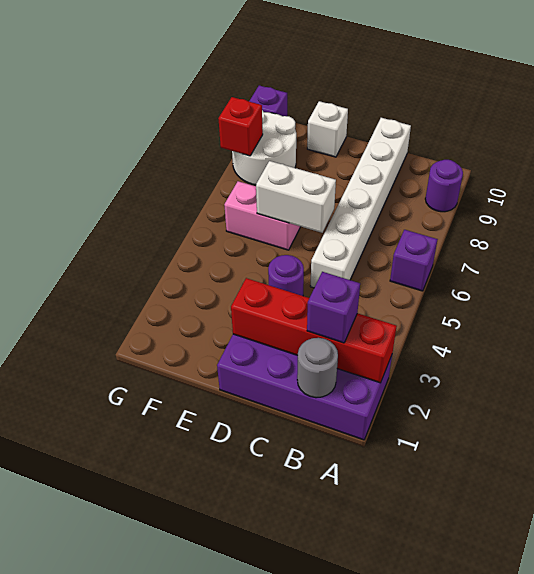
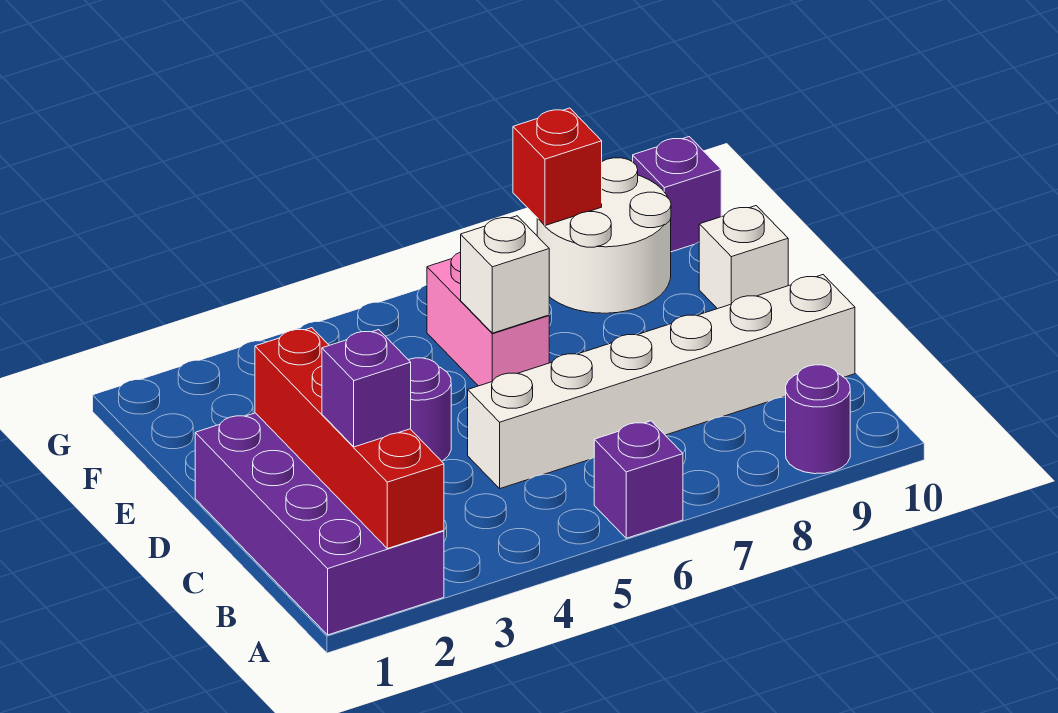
grey 1x1 round brick [297,338,338,398] -> none
white 1x2 brick [256,161,336,233] -> white 1x1 brick [461,216,549,333]

